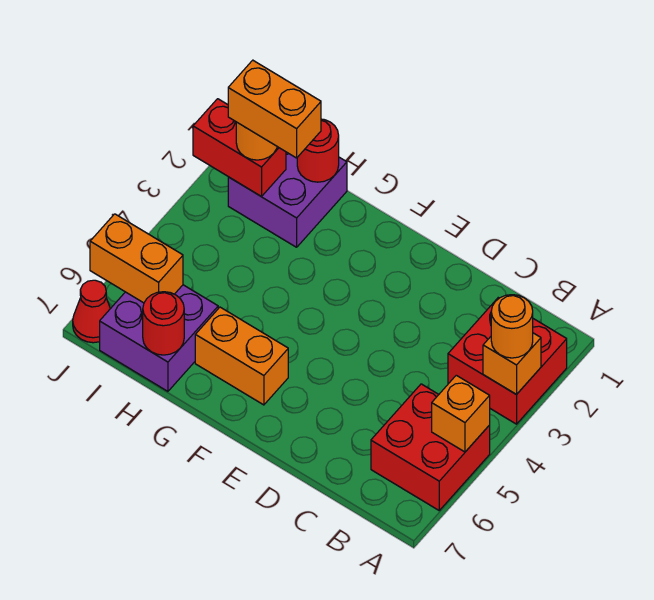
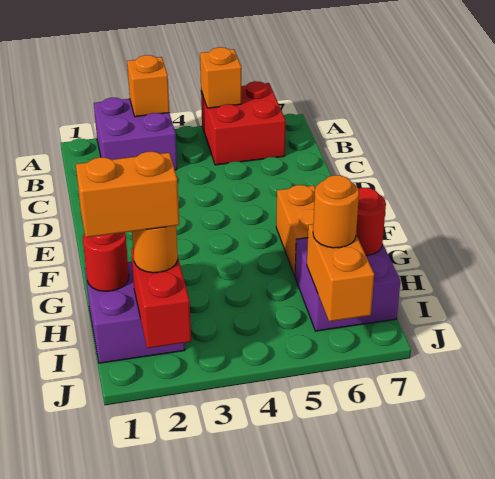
red 2x2 brick [448,298,567,424] -> purple 2x2 brick [94,98,177,170]
orange 1x1 round brick [491,295,533,358] -> orange 1x1 round brick moved to [313,175,359,248]
orange 1x2 brick [228,60,321,158] -> orange 1x2 brick turned to [76,152,179,237]
red 1x1 cone [73,280,110,343] -> none

